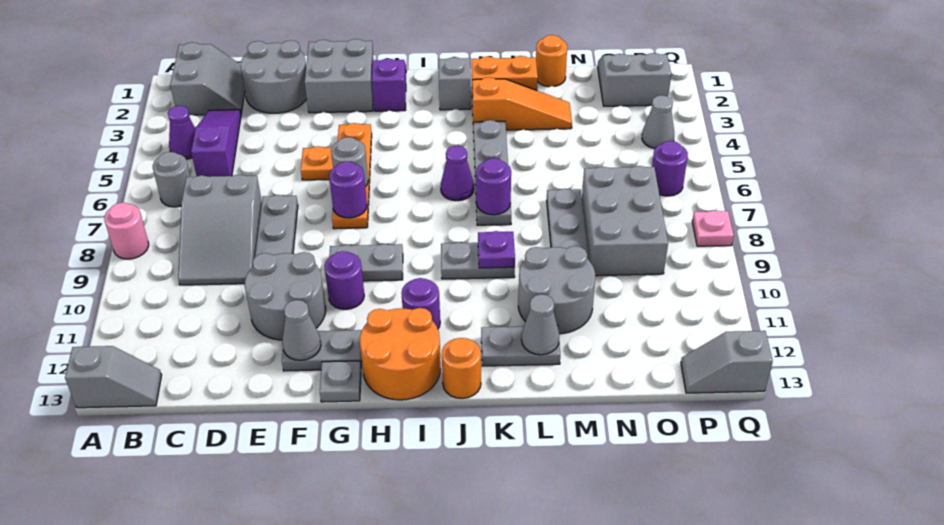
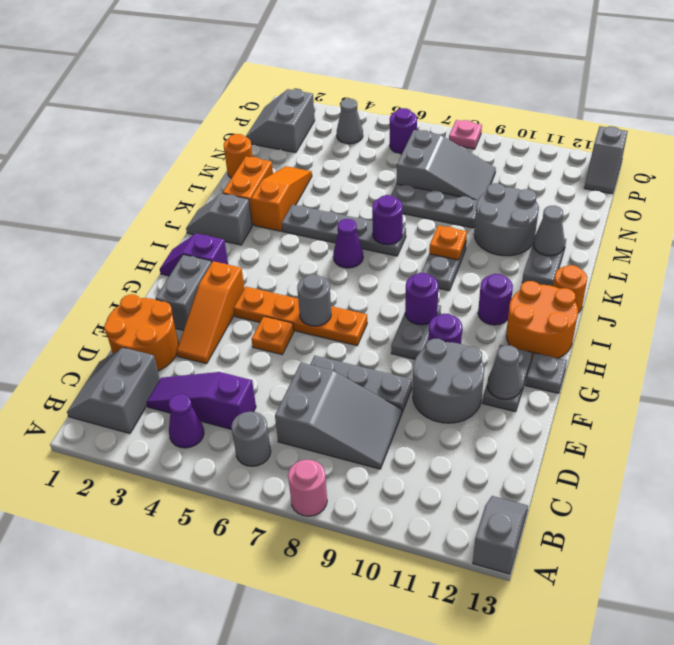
grey 2x2 slope [170,42,245,115] -> grey 2x2 slope turned to [67,348,160,434]
grey 2x2 round brick [241,40,307,113] -> orange 2x2 round brick [104,294,179,371]
none -> orange 1x3 slope [176,261,244,364]
grey 2x2 brick [305,39,374,113] -> grey 1x2 brick [155,255,212,330]
purple 1x1 round brick [329,161,367,218] -> purple 1x1 round brick moved to [405,273,438,325]
purple 1x1 plate [478,231,515,268] -> orange 1x1 plate [429,225,467,260]
grey 2x3 brick [582,166,668,276] -> grey 2x3 slope [397,130,496,200]

